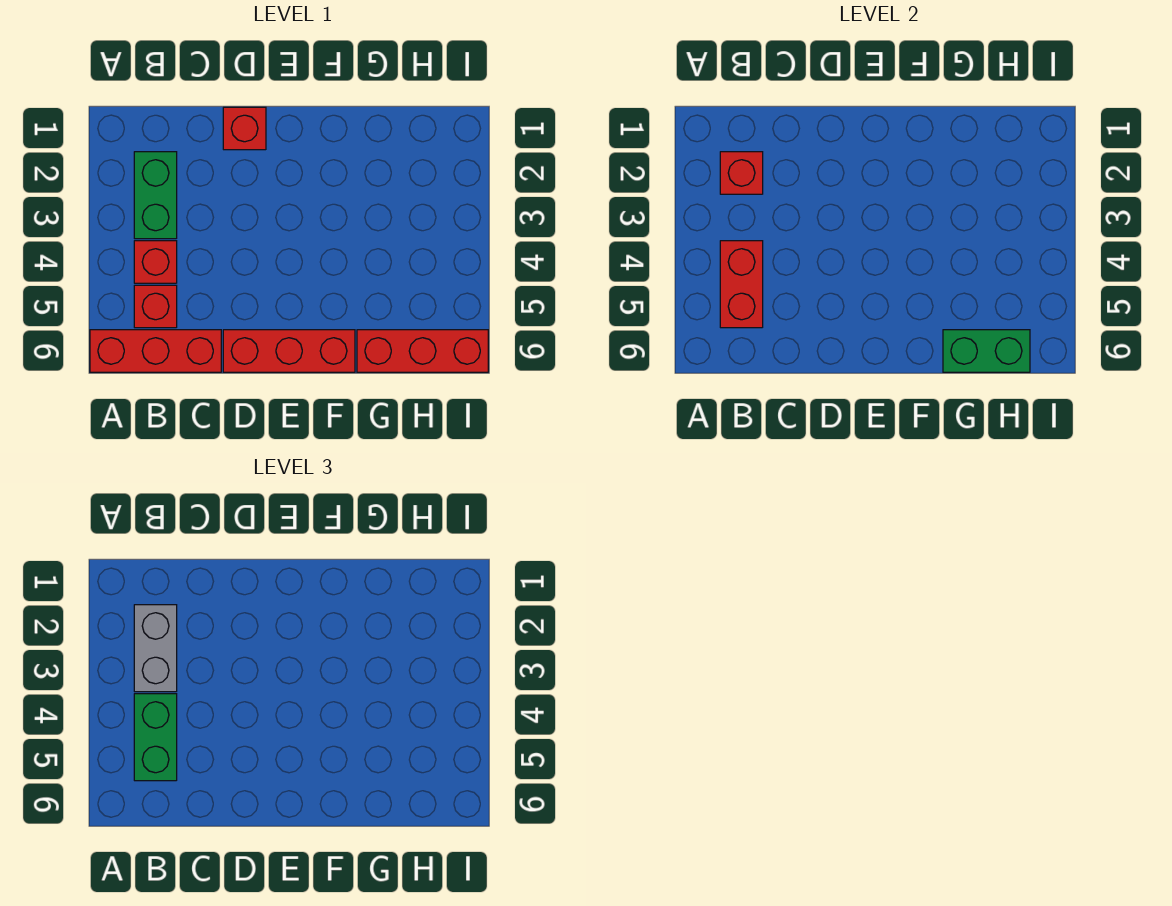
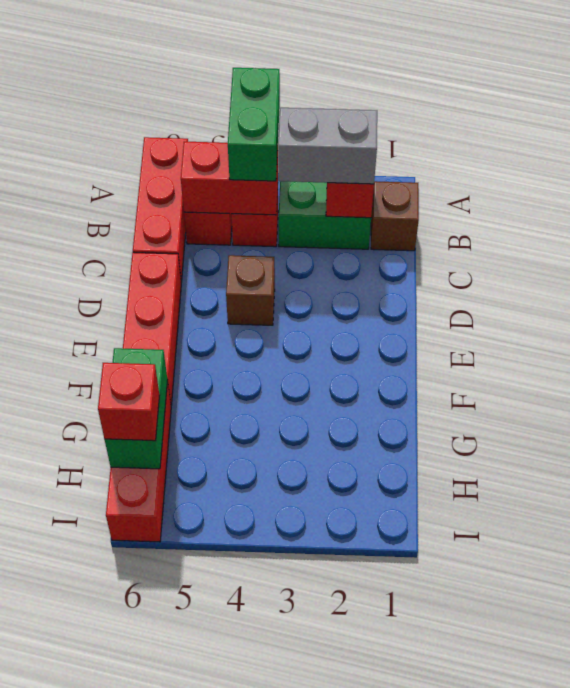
none -> brown 1x1 brick [371,181,419,251]
green 1x2 brick [134,694,177,781] -> green 1x2 brick turned to [228,68,280,181]
red 1x1 brick [223,107,266,150] -> red 1x1 brick moved to [98,363,160,441]
none -> brown 1x1 brick [226,255,275,325]

